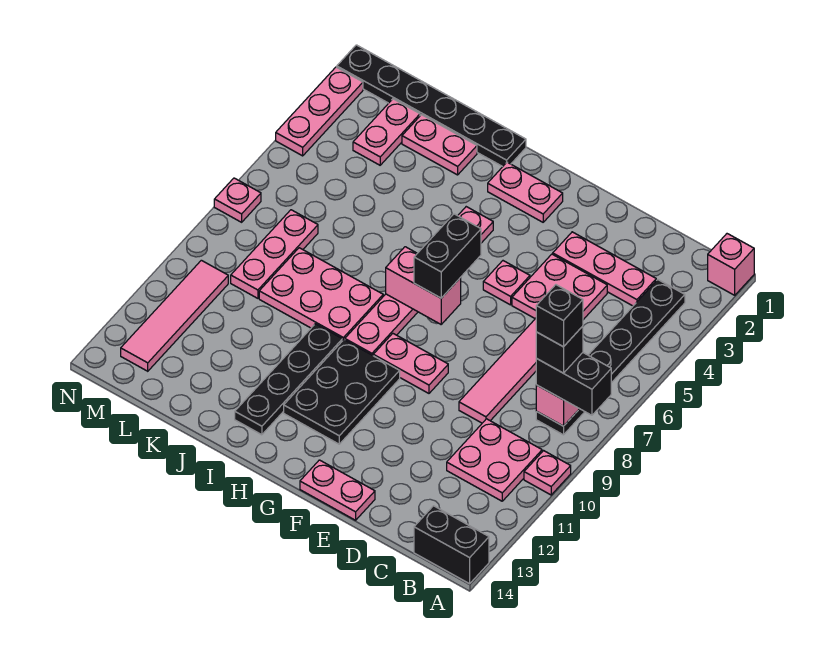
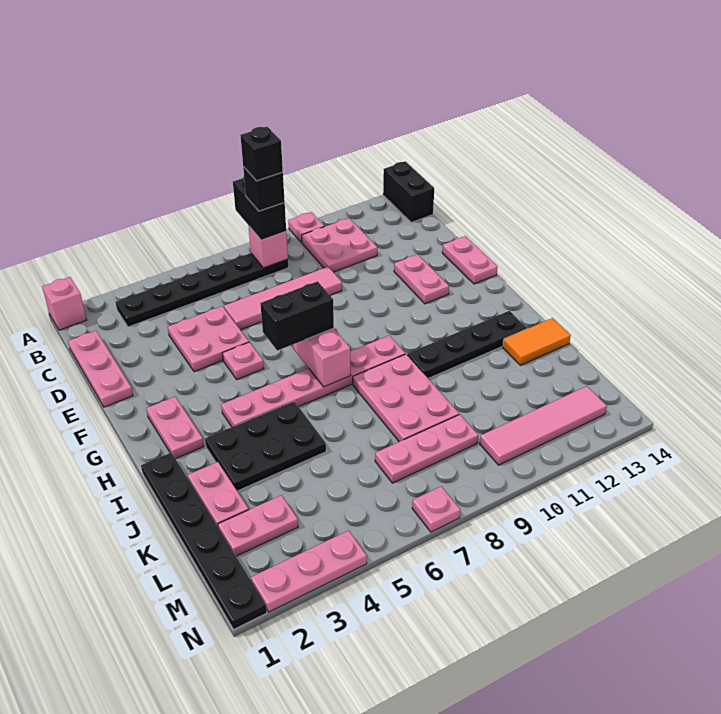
pink 1x3 plate [553,232,656,306] -> pink 1x3 plate moved to [68,331,133,407]
pink 1x2 plate [373,333,448,393] -> pink 1x2 plate moved to [394,254,449,304]
black 2x3 plate [284,340,400,444] -> black 2x3 plate moved to [205,401,326,491]
none -> orange 1x2 tile [503,318,571,365]

